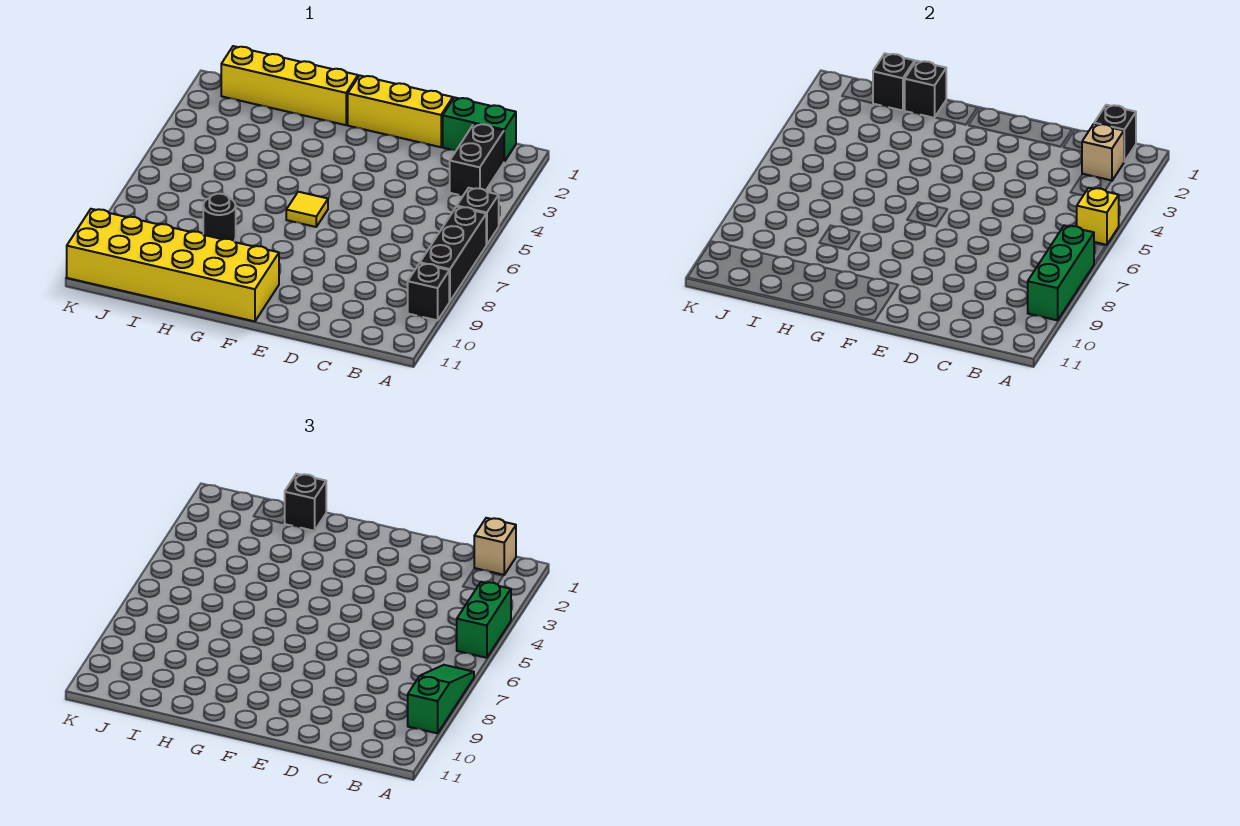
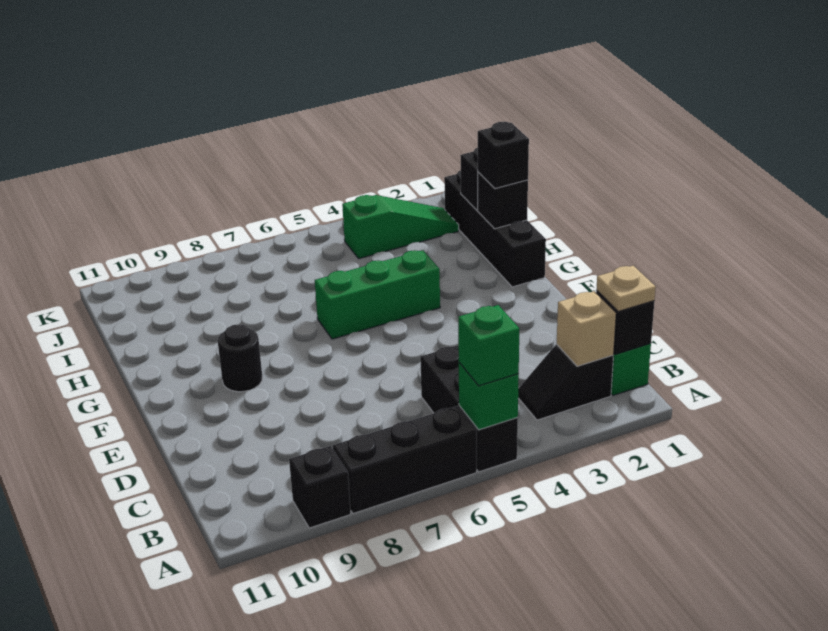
green 1x2 brick [457,582,511,658] -> green 1x1 brick [458,305,519,386]
black 1x1 brick [457,188,499,245] -> black 1x3 brick [420,345,518,472]
yellow 1x1 brick [1077,188,1119,245] -> green 1x1 brick [459,363,519,430]
green 1x3 brick [1028,225,1094,320] -> green 1x3 brick moved to [315,250,440,339]
green 1x3 slope [408,665,474,733] -> green 1x3 slope moved to [342,195,459,259]
tan 1x1 brick [474,518,516,575] -> tan 1x1 plate [596,266,656,312]
black 1x2 brick [450,124,504,195] -> black 1x2 slope [518,344,613,420]
yellow 1x3 brick [348,75,453,147] -> none
yellow 1x1 tile [286,192,328,227] -> none
yellow 2x6 brick [67,209,279,321] -> none
yellow 1x4 brick [221,46,358,125] -> black 1x4 brick [444,170,546,287]
black 1x1 round brick [203,194,236,241] -> black 1x1 round brick moved to [218,324,262,392]

